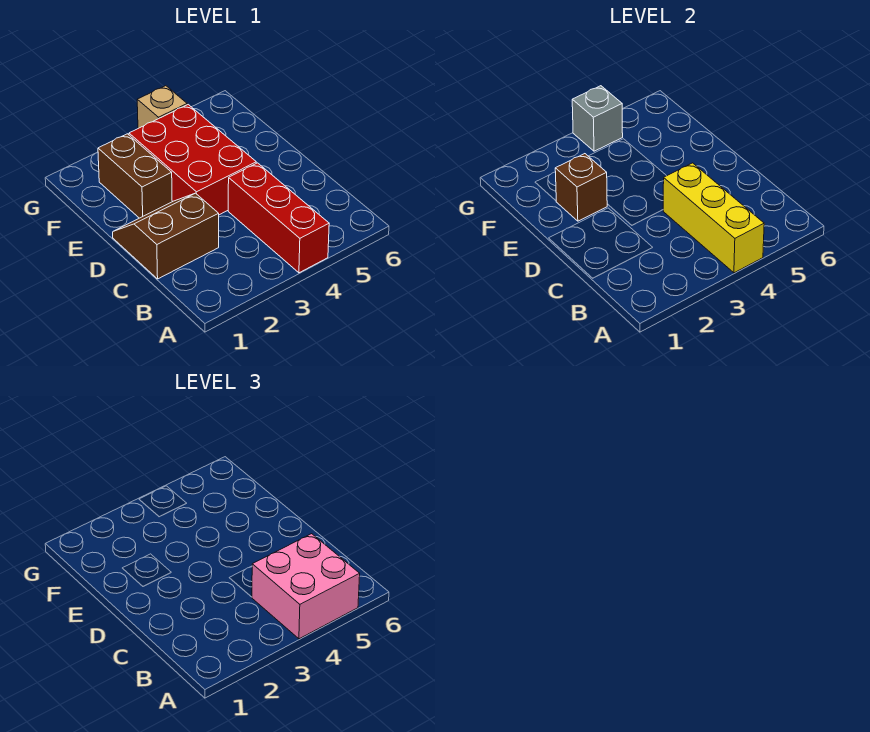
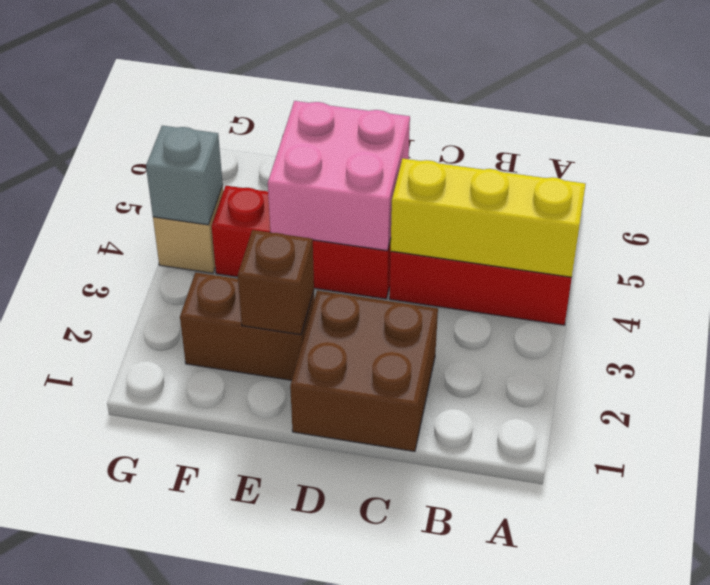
pink 2x2 brick [252,534,360,639] -> pink 2x2 brick moved to [268,101,410,251]
brown 2x2 slope [113,193,219,279] -> brown 2x2 brick [290,290,438,451]
red 2x3 brick [129,105,256,215] -> red 1x3 brick [212,186,391,299]

